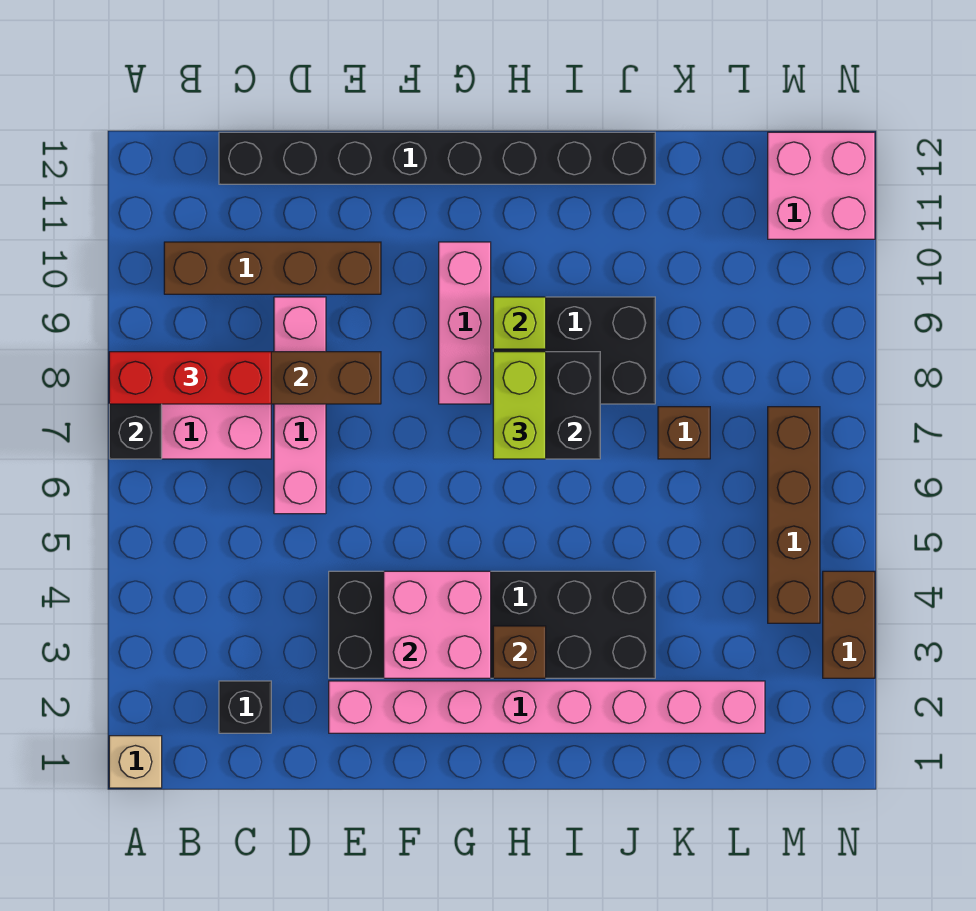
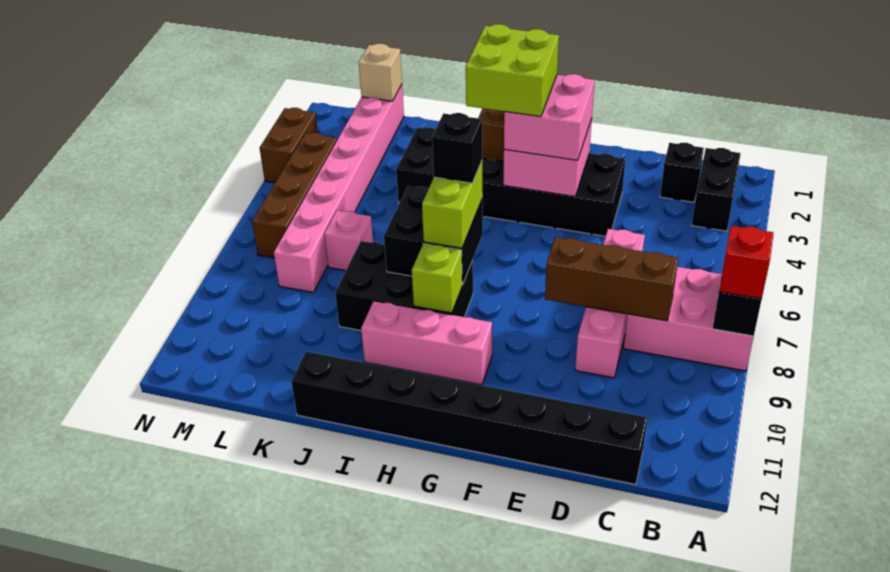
tan 1x1 brick [109,736,162,788] -> tan 1x1 brick moved to [359,44,402,101]
red 1x3 brick [109,352,271,404] -> red 1x1 brick [719,226,774,299]
none -> black 1x2 brick [692,148,741,231]
brown 1x4 brick [164,242,381,294] -> none
pink 1x8 brick [329,681,765,733] -> pink 1x8 brick turned to [274,85,404,293]
none -> lime 2x2 brick [466,24,559,117]
pink 1x3 brick [439,242,491,404] -> pink 1x3 brick turned to [361,301,492,385]
none -> black 1x1 brick [432,113,482,183]
brown 1x1 brick [658,407,710,459] -> pink 1x1 brick [324,210,373,270]
pink 2x2 brick [768,132,875,239] -> pink 2x2 brick moved to [504,74,595,160]

